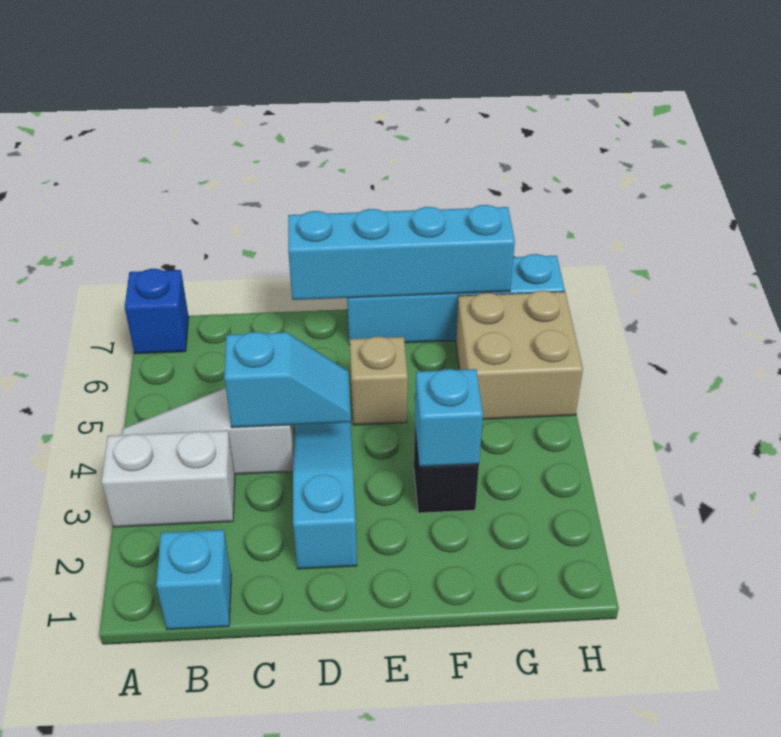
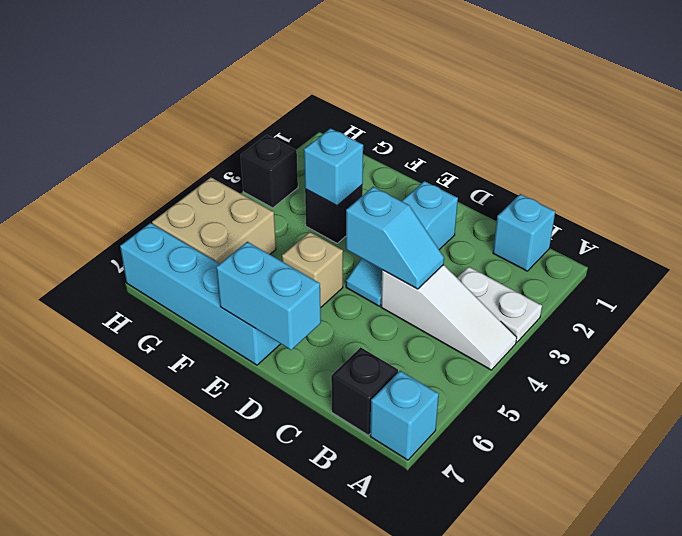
white 1x2 brick [102,430,235,527] -> white 1x2 plate [457,267,542,343]
blue 1x1 brick [125,269,189,354] -> cyan 1x1 brick [370,371,439,460]
none -> black 1x1 brick [331,347,398,435]
cyan 1x2 slope [224,332,351,428] -> cyan 1x2 slope turned to [346,187,444,289]
cyan 1x4 brick [288,205,515,300] -> cyan 1x2 brick [216,242,321,350]
none -> black 1x1 brick [241,135,298,208]

